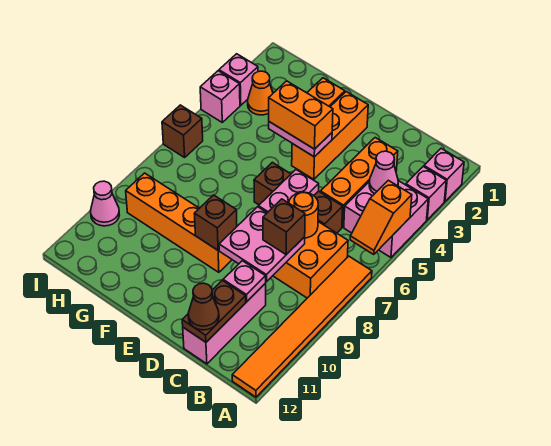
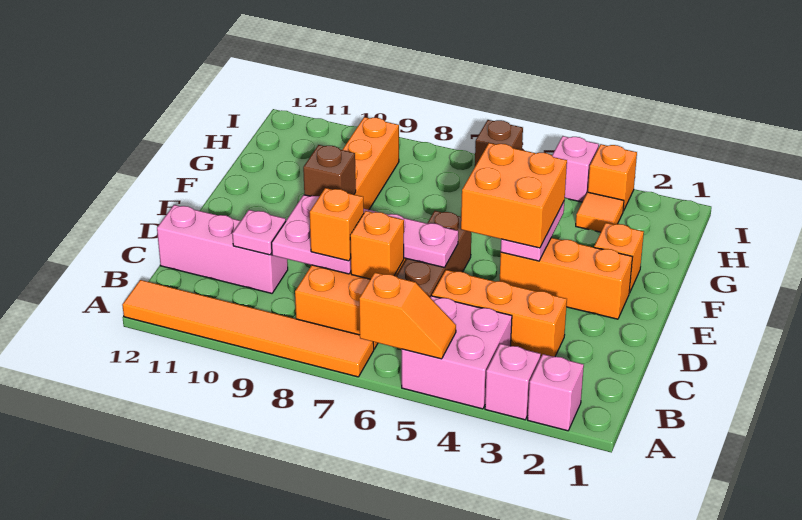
orange 1x2 slope [350,180,412,254] -> orange 1x2 slope turned to [359,273,456,359]
pink 1x1 cone [369,151,398,194] -> none
orange 1x1 round brick [289,192,318,238] -> orange 1x1 brick [350,211,404,279]
brown 1x1 brick [263,199,305,255] -> orange 1x1 brick [310,188,364,261]
brown 1x2 plate [182,281,246,342] -> none
brown 1x1 cone [188,283,219,330] -> none
orange 1x2 brick [269,81,333,149] -> orange 2x2 brick [461,143,567,248]
orange 1x1 cone [248,71,273,115] -> orange 1x1 tile [576,192,624,232]
pink 1x1 brick [219,54,258,105] -> orange 1x1 brick [588,144,637,211]
pink 1x1 cone [91,181,119,226] -> none

